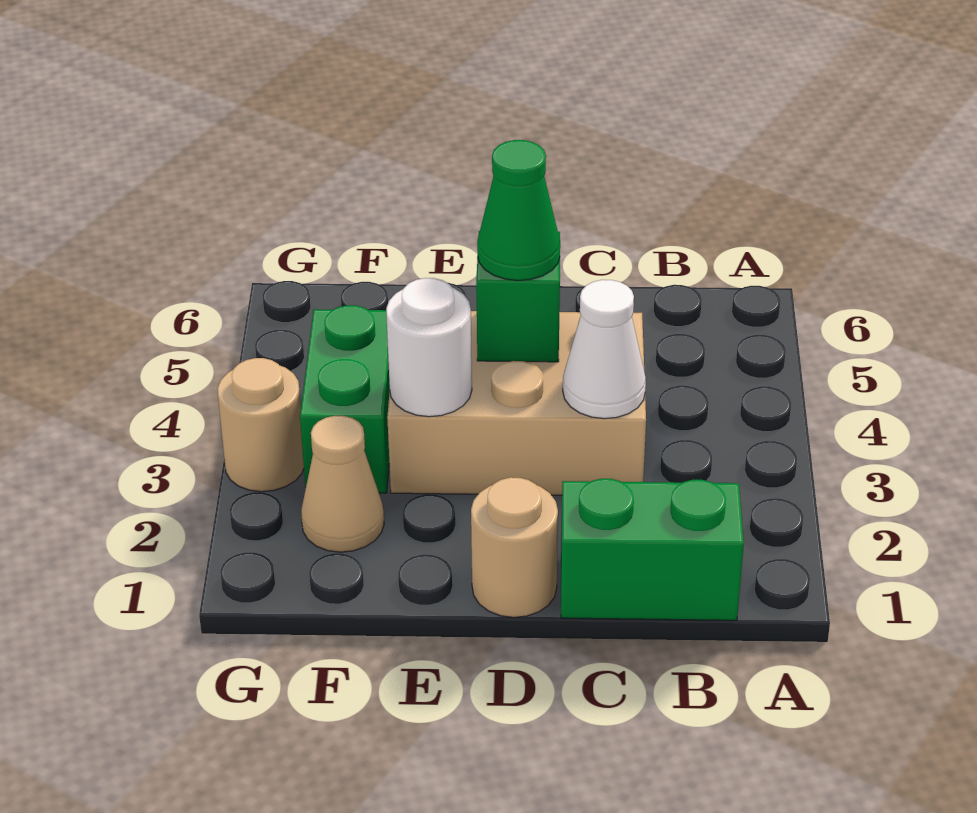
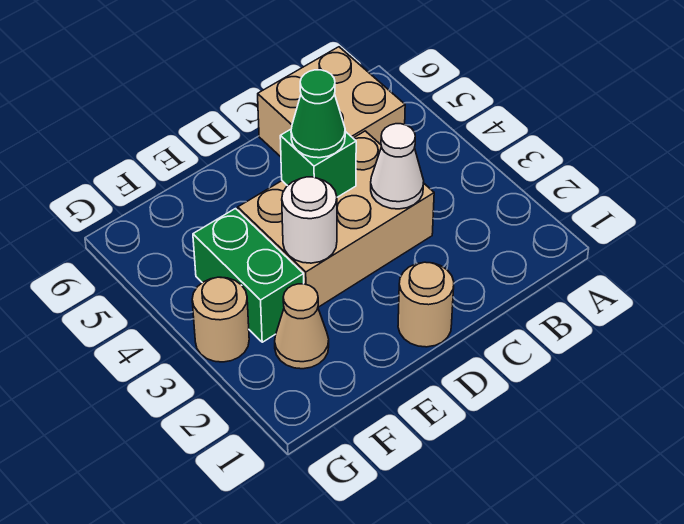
green 1x2 brick [561,479,744,620] -> none
none -> tan 2x2 brick [258,47,405,157]

